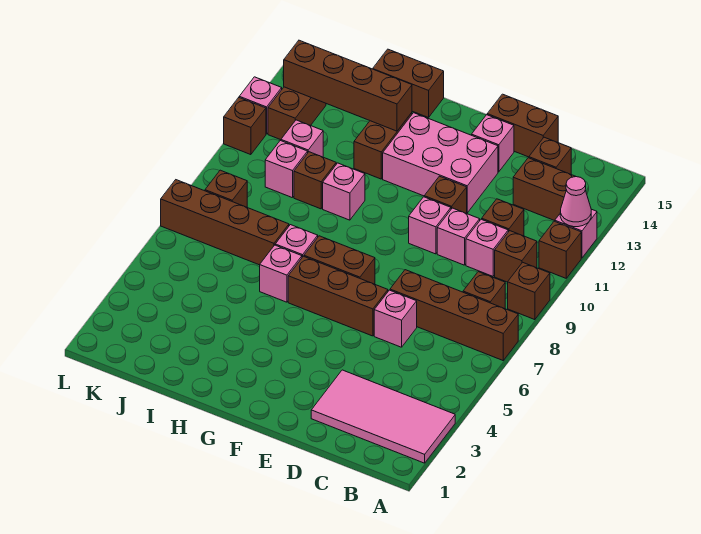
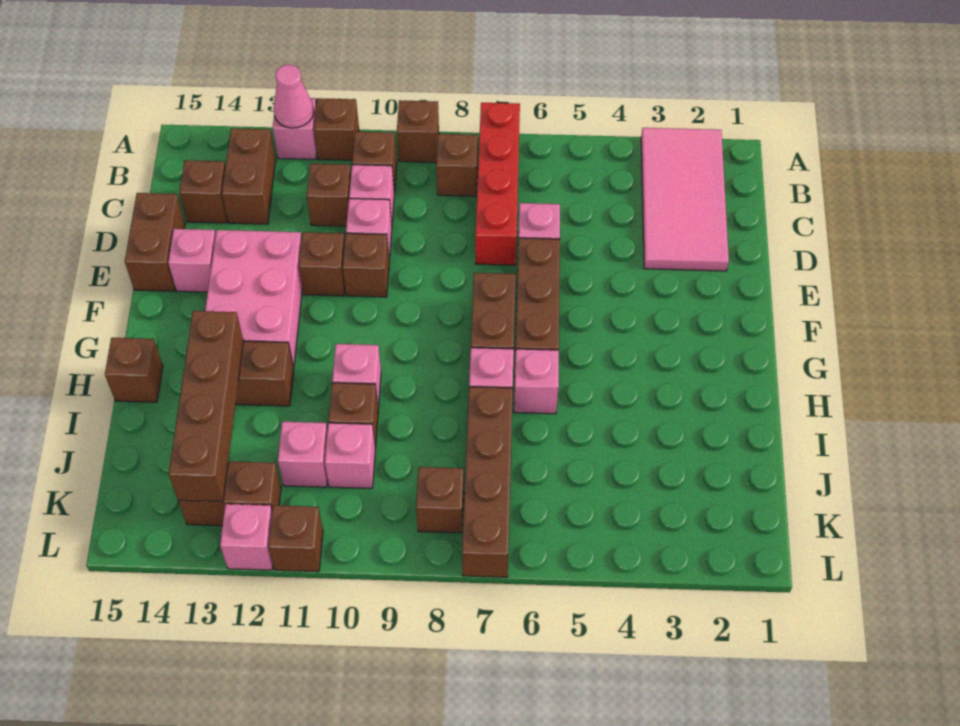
brown 1x4 brick [390,270,518,360] -> red 1x4 brick [475,103,520,265]
pink 1x1 brick [409,197,451,254] -> brown 1x1 brick [343,233,389,297]
brown 1x2 brick [373,49,444,118] -> brown 1x1 brick [105,338,163,402]

